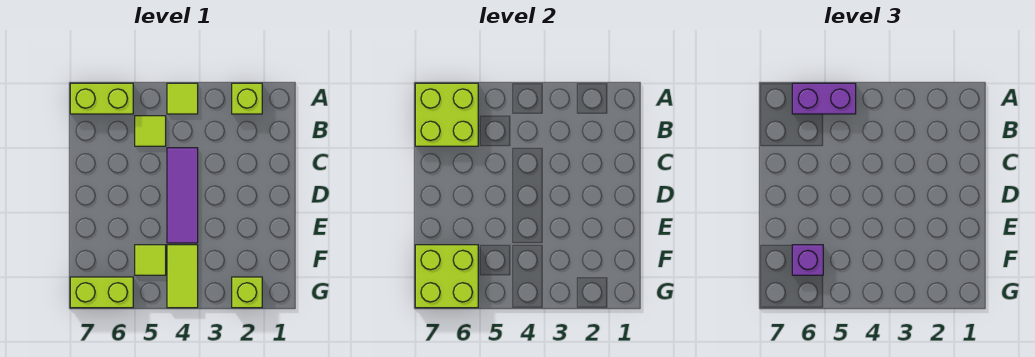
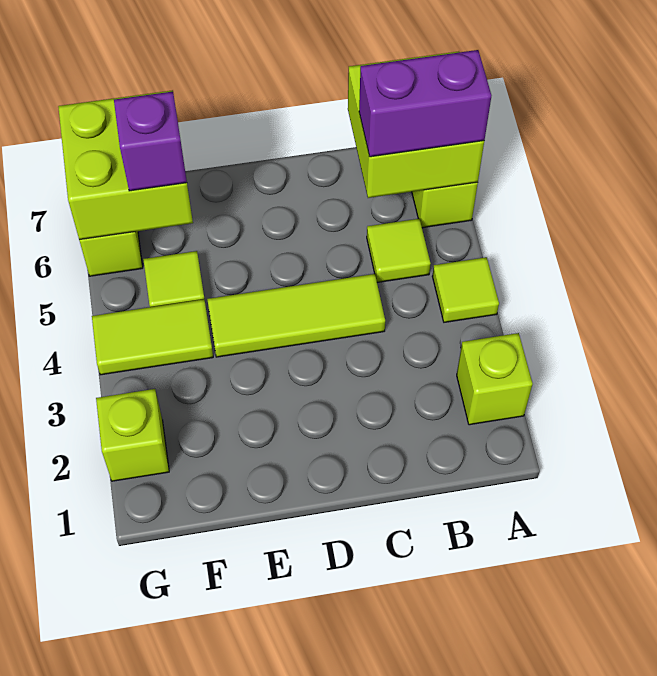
purple 1x2 brick [792,83,856,114] -> purple 1x2 brick turned to [359,50,491,157]
purple 1x3 tile [167,148,198,243] -> lime 1x3 tile [207,274,385,357]

